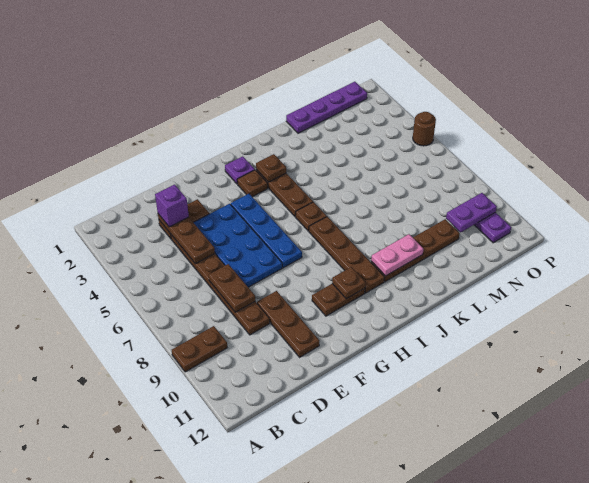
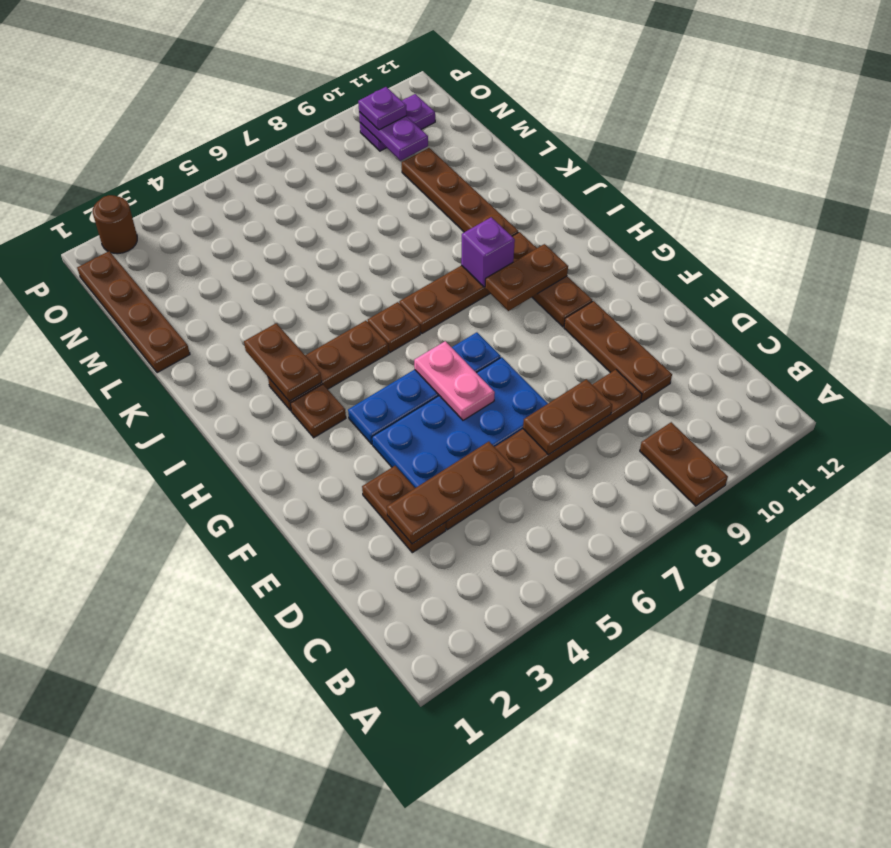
purple 1x1 brick [155,185,189,227] -> purple 1x1 brick moved to [461,217,515,287]
brown 1x3 plate [257,291,319,357] -> brown 1x3 plate turned to [564,301,672,402]
purple 1x1 plate [225,156,255,184] -> purple 1x1 plate moved to [358,87,406,130]
brown 1x1 plate [332,267,366,299] -> brown 1x2 plate [485,244,568,311]
brown 1x1 plate [256,154,286,182] -> brown 1x2 plate [244,323,322,401]
pink 1x2 plate [371,234,423,276] -> pink 1x2 plate moved to [414,341,495,420]
purple 1x4 plate [286,82,367,133] -> brown 1x4 plate [77,251,190,373]
brown 1x1 round brick [413,112,436,146] -> brown 1x1 round brick moved to [93,195,137,254]

